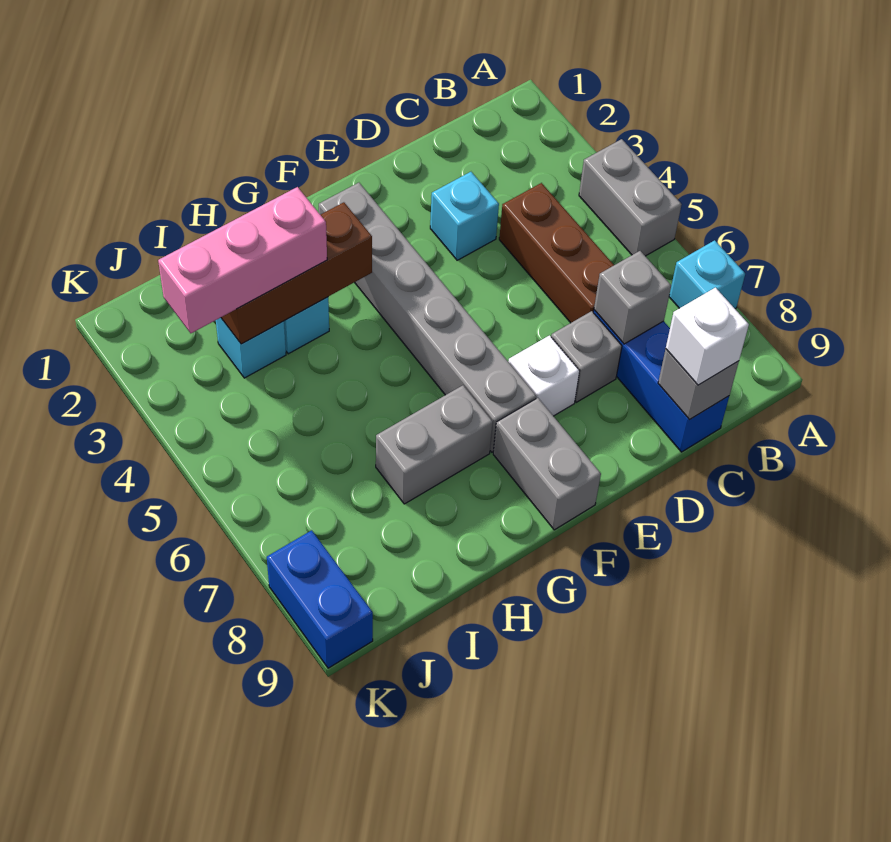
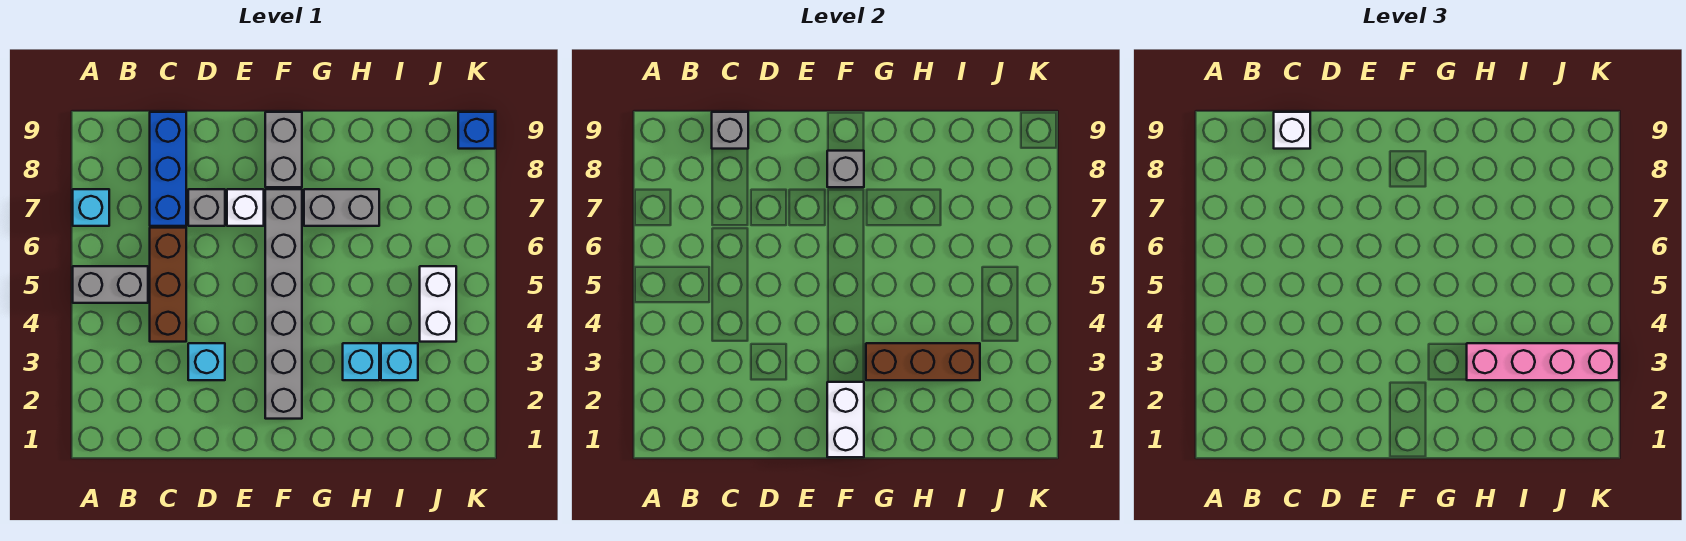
grey 1x2 brick [579,139,682,256] -> grey 1x2 brick turned to [73,266,148,303]
grey 1x1 brick [594,251,671,344] -> grey 1x1 brick moved to [827,151,864,187]
none -> white 1x2 brick [827,382,864,457]
pink 1x3 brick [158,187,327,333] -> pink 1x4 brick [1467,343,1619,380]
none -> white 1x2 brick [420,266,456,342]
blue 1x2 brick [267,530,373,668] -> blue 1x1 brick [458,112,495,149]

